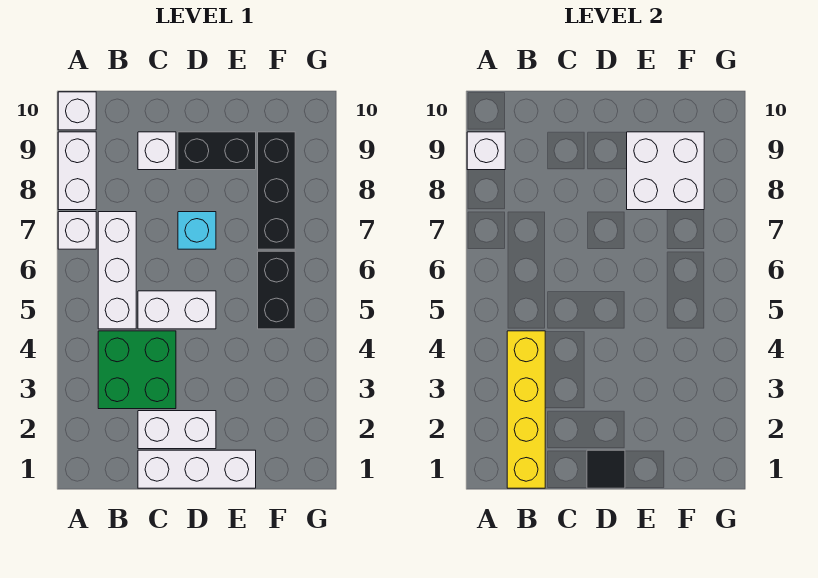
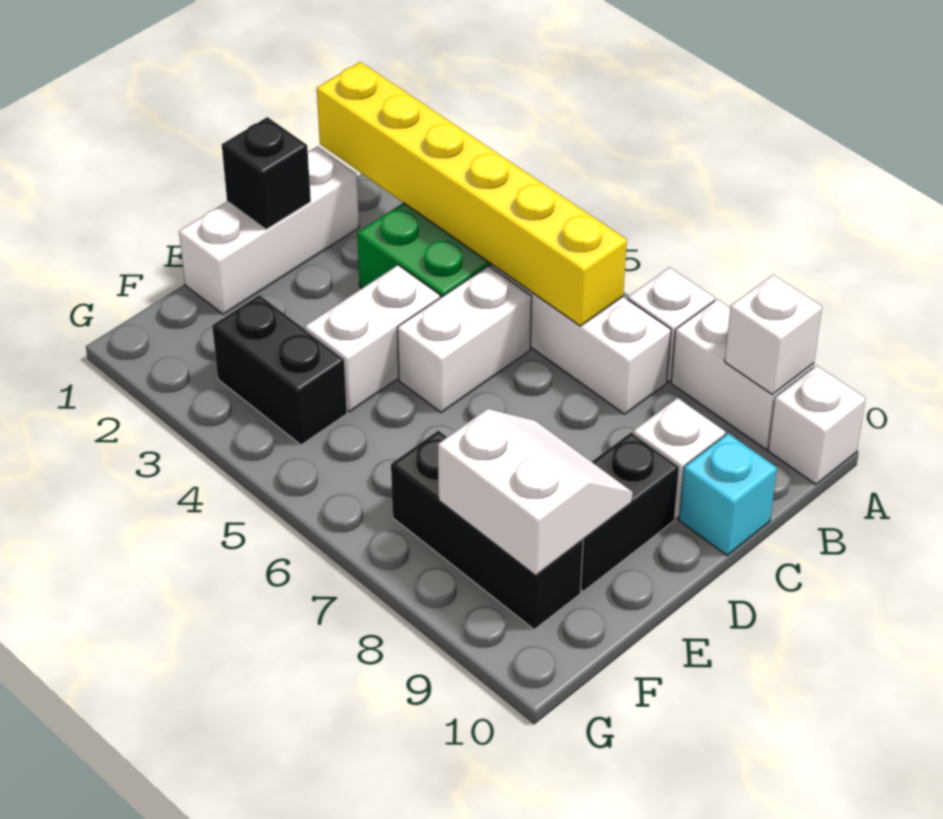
yellow 1x4 brick [507,331,545,488] -> yellow 1x6 brick [317,62,627,326]
white 1x2 brick [138,411,216,449] -> white 1x2 brick moved to [305,265,440,412]
black 1x1 tile [587,450,625,488] -> black 1x1 brick [222,117,311,229]
cyan 1x1 brick [178,212,216,249] -> cyan 1x1 brick moved to [679,433,777,556]
white 2x2 brick [627,132,704,210] -> white 2x2 slope [438,409,633,575]
black 1x2 brick [258,251,295,329] -> black 1x2 brick moved to [212,295,347,445]

